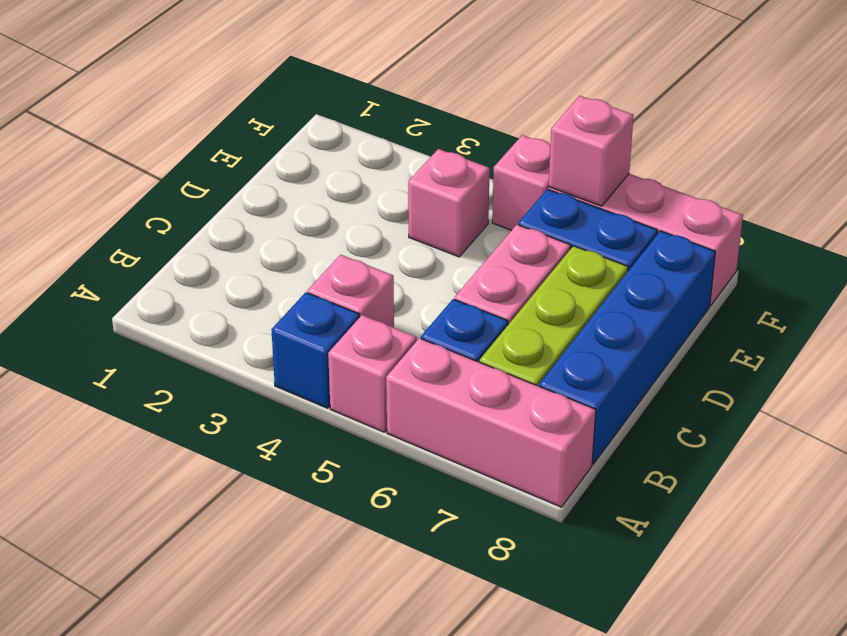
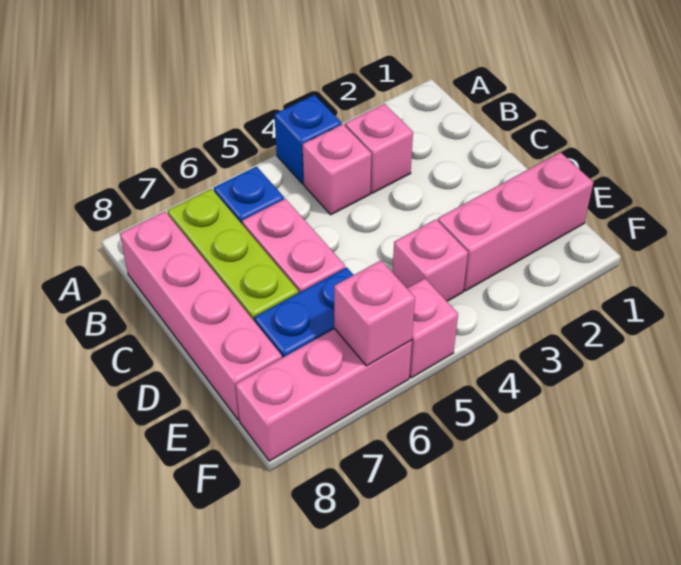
pink 1x1 brick [328,315,417,432] -> pink 1x1 brick moved to [345,104,413,193]
pink 1x3 brick [386,338,596,507] -> pink 1x3 brick moved to [438,152,593,291]
blue 1x4 brick [539,231,715,464] -> pink 1x4 brick [120,212,282,420]

